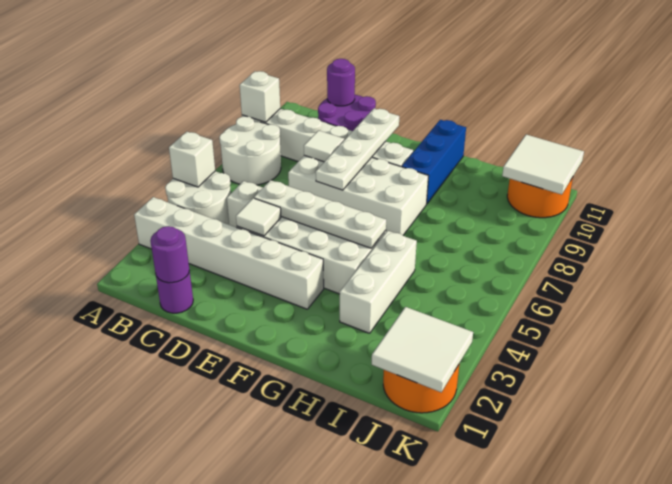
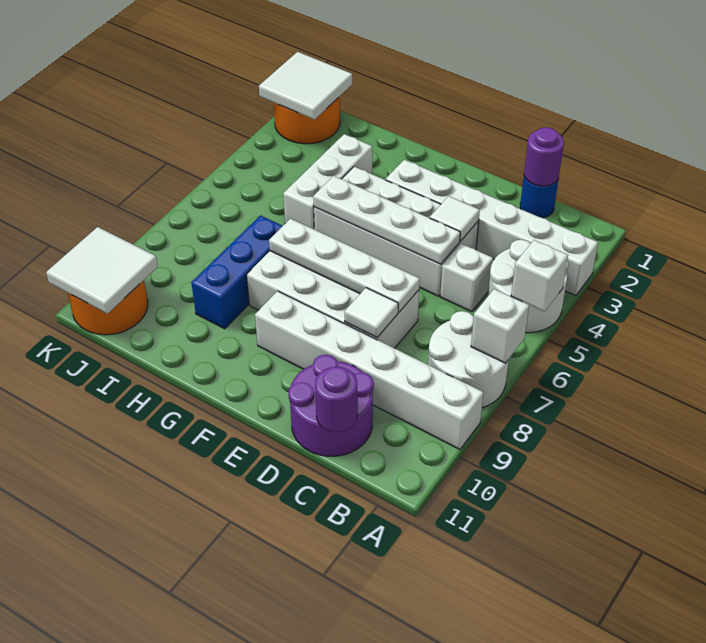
white 1x1 brick [240,71,280,122] -> white 1x1 brick moved to [471,289,529,363]
purple 1x1 round brick [156,270,193,313] -> blue 1x1 round brick [520,176,558,218]
white 1x4 plate [316,108,399,190] -> white 1x4 plate turned to [269,219,420,312]
blue 1x3 brick [402,120,466,204] -> blue 1x3 brick moved to [191,215,282,329]

